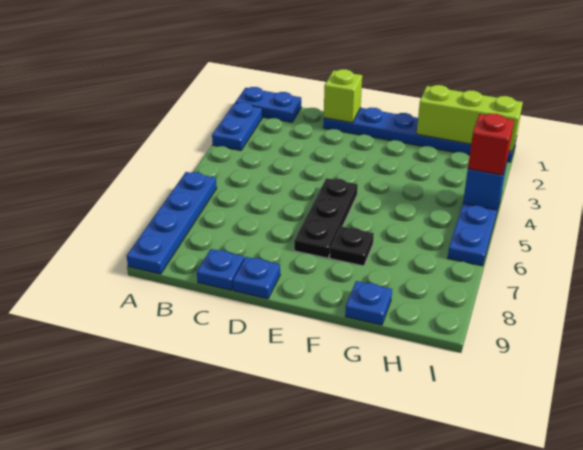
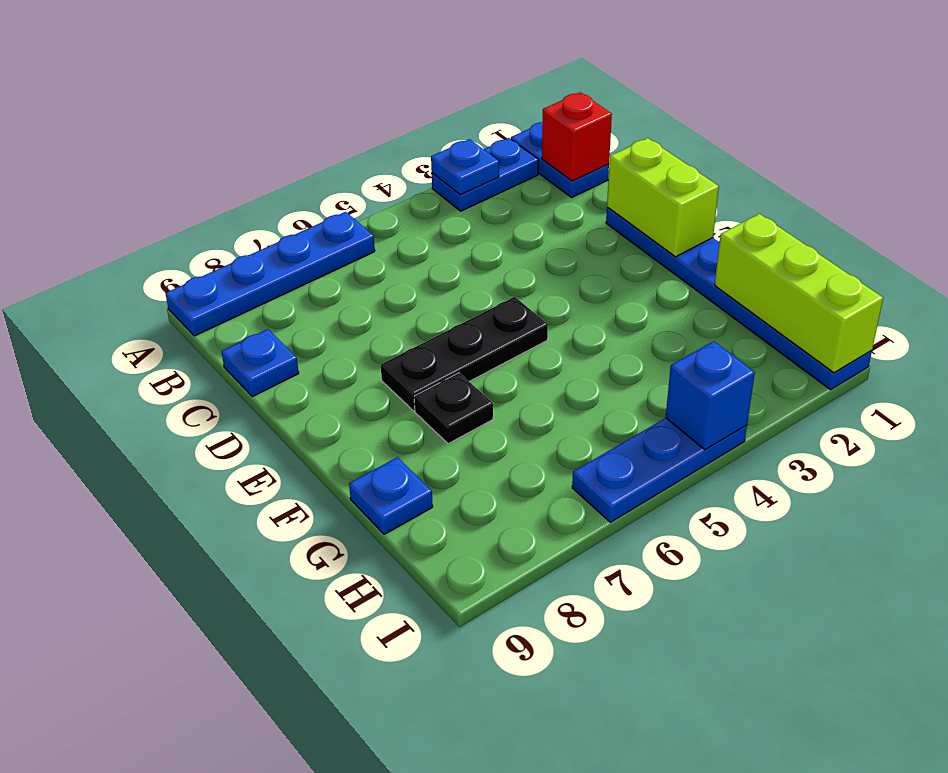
lime 1x1 brick [324,69,362,123] -> lime 1x2 brick [607,138,719,257]
blue 1x1 plate [233,257,280,299] -> blue 1x1 plate moved to [431,139,499,195]
red 1x1 brick [468,113,514,175] -> red 1x1 brick moved to [542,92,612,181]

